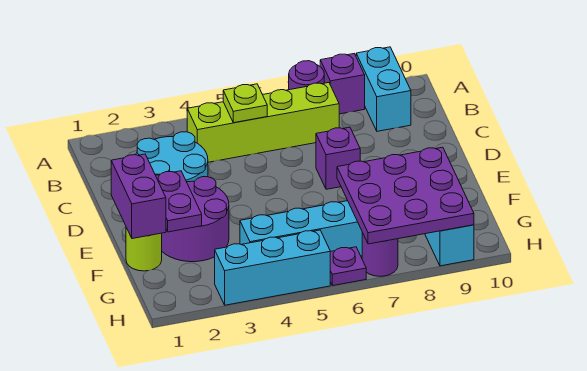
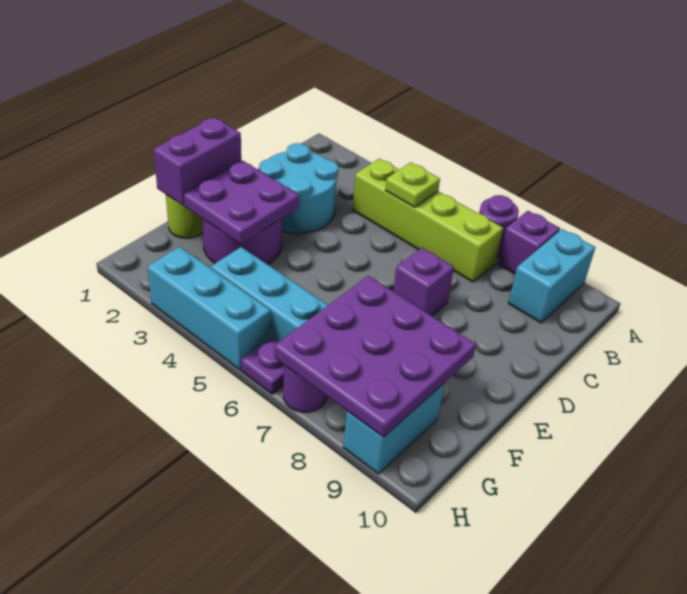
purple 1x2 plate [156,171,202,232] -> purple 2x2 plate [184,161,299,244]

